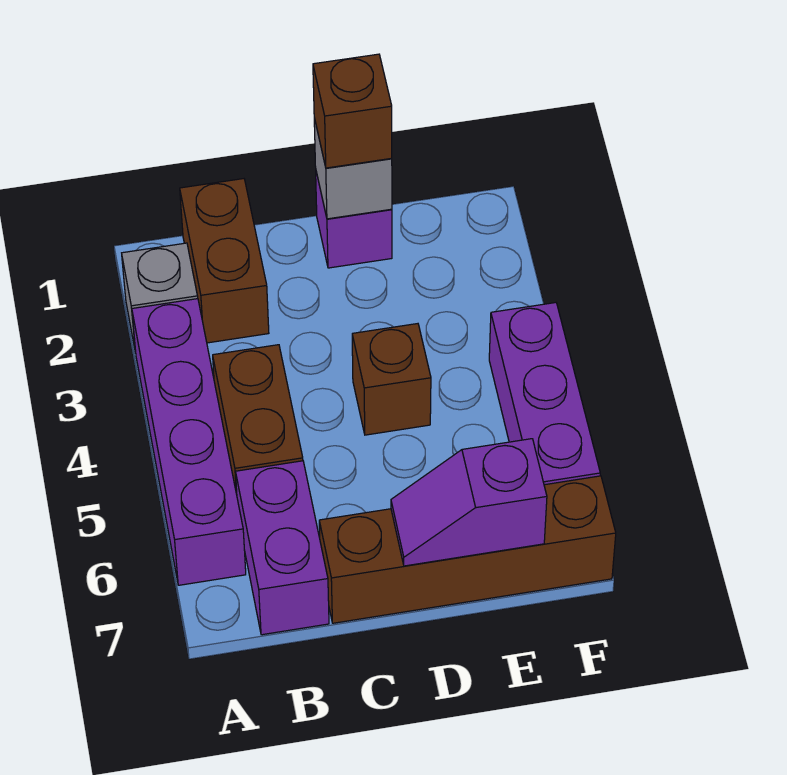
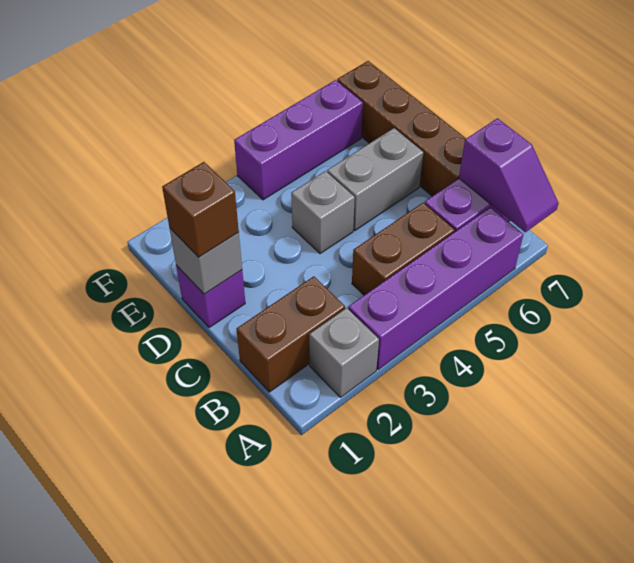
brown 1x1 brick [352,324,431,435] -> grey 1x1 brick [291,171,355,254]
none -> grey 1x2 brick [327,128,423,230]
purple 1x2 slope [391,439,547,566] -> purple 1x2 slope moved to [459,118,559,232]

